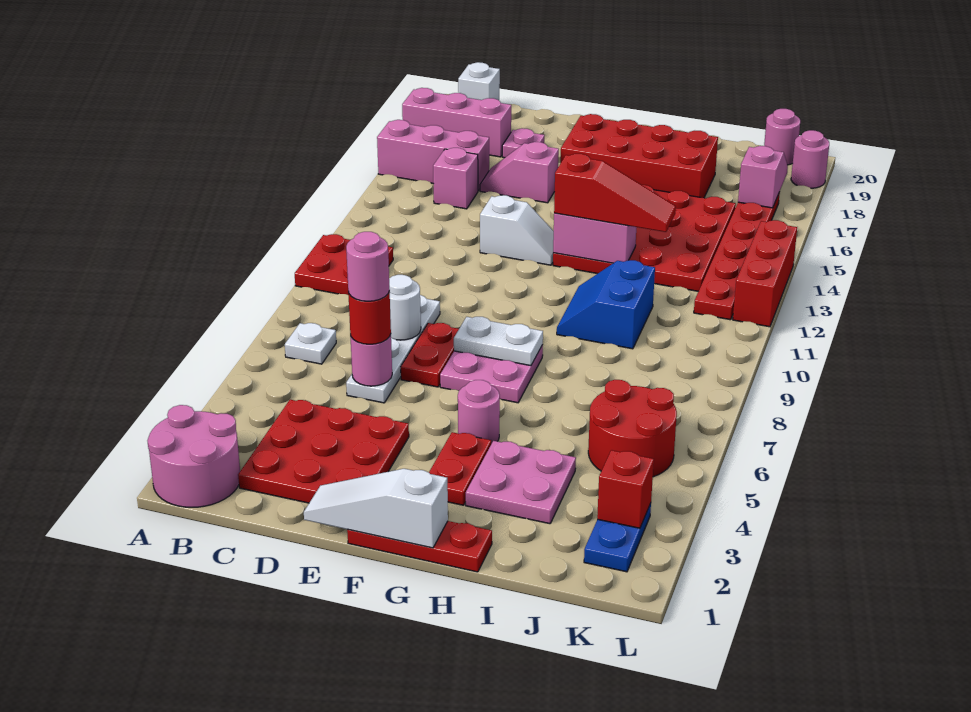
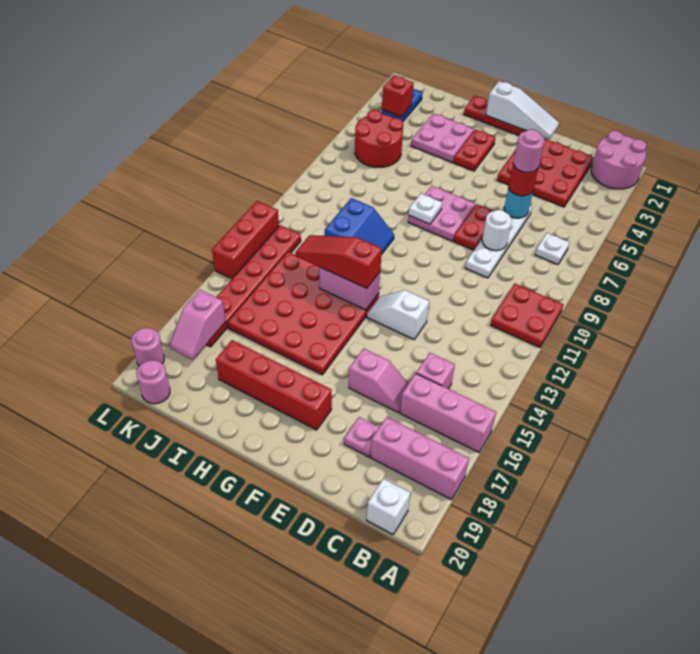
pink 1x1 round brick [350,334,392,386] -> cyan 1x1 round brick [504,187,533,218]
white 1x2 plate [454,317,543,366] -> white 1x1 plate [409,194,442,224]
red 2x4 brick [560,114,718,198] -> red 1x4 brick [216,340,332,430]
pink 1x1 round brick [458,380,500,444] -> none

